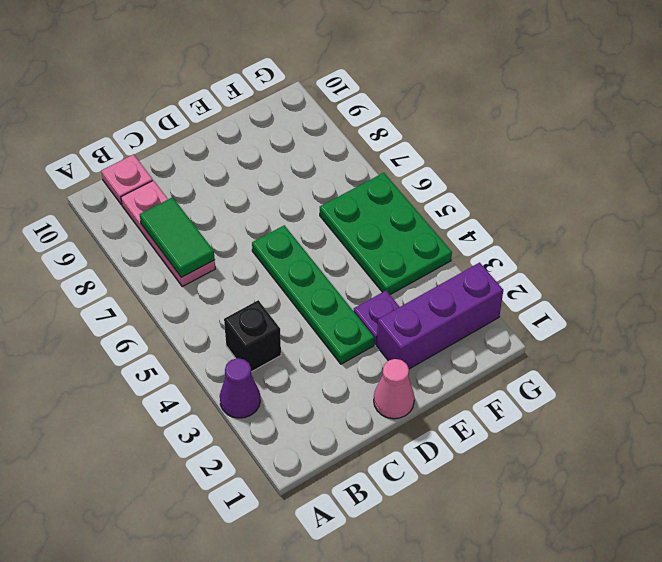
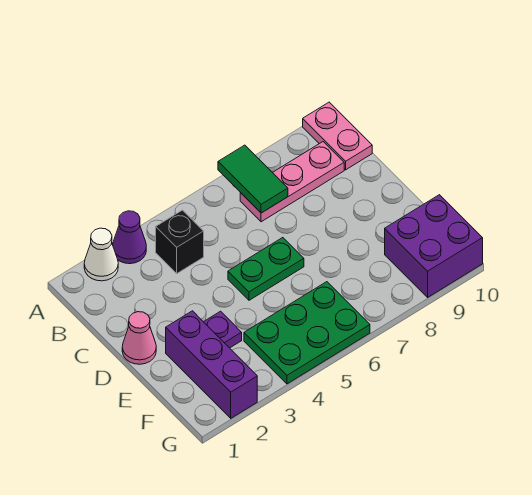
none -> white 1x1 cone [84,228,118,281]
green 1x2 tile [140,197,215,277] -> green 1x2 tile turned to [218,145,288,213]
pink 1x1 plate [101,155,153,205] -> pink 1x2 plate [303,102,372,170]
green 1x4 plate [252,225,374,364] -> green 1x2 plate [228,238,304,300]
none -> purple 2x2 brick [385,195,483,297]

